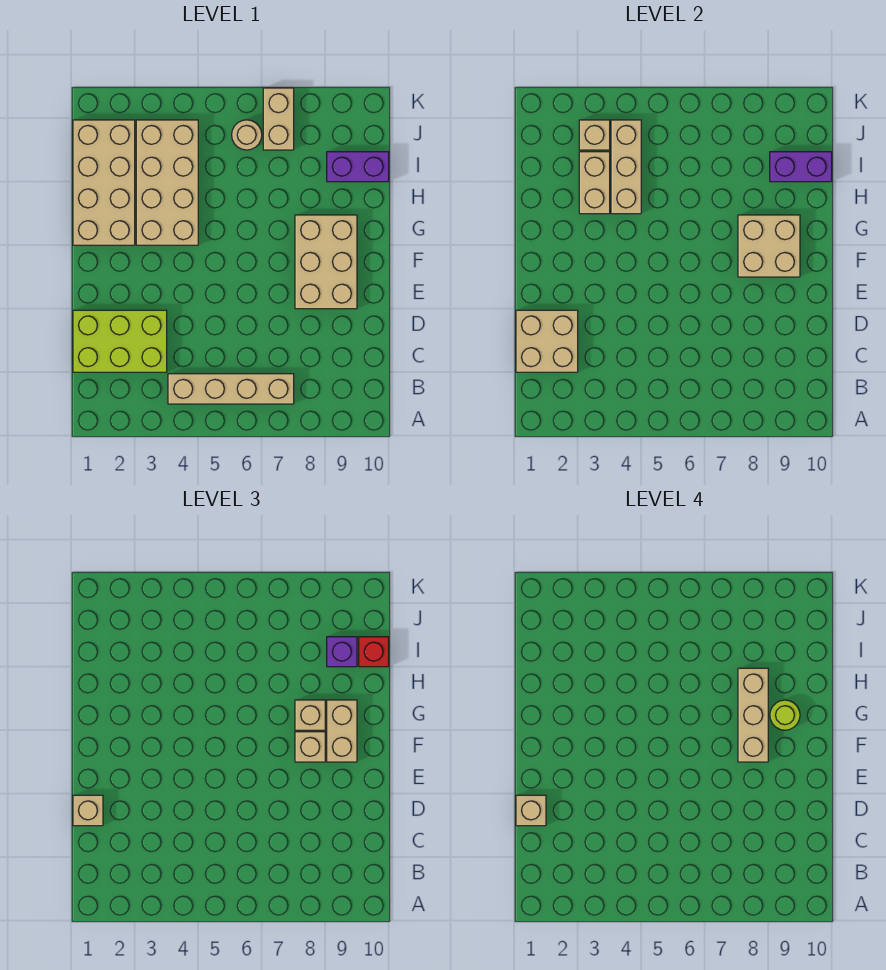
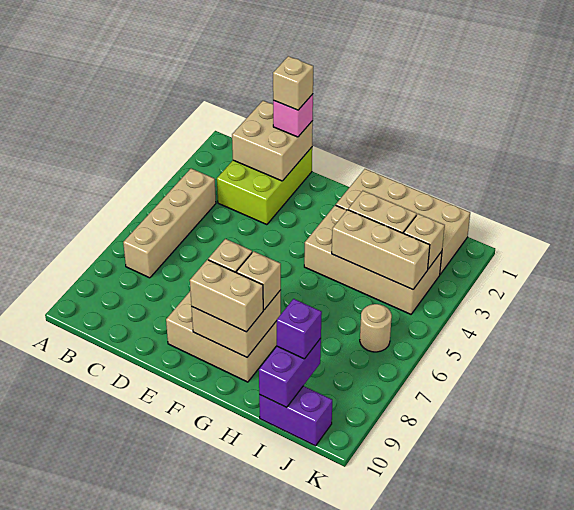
tan 1x1 brick [73,795,103,826] -> pink 1x1 brick [273,94,313,137]
tan 1x3 brick [738,668,768,762] -> none
lime 1x1 round brick [770,700,800,730] -> none
purple 1x2 brick [327,152,389,182] -> purple 1x2 brick turned to [259,386,332,446]
red 1x1 brick [359,637,389,667] -> none
tan 1x2 brick [263,88,294,150] -> none

